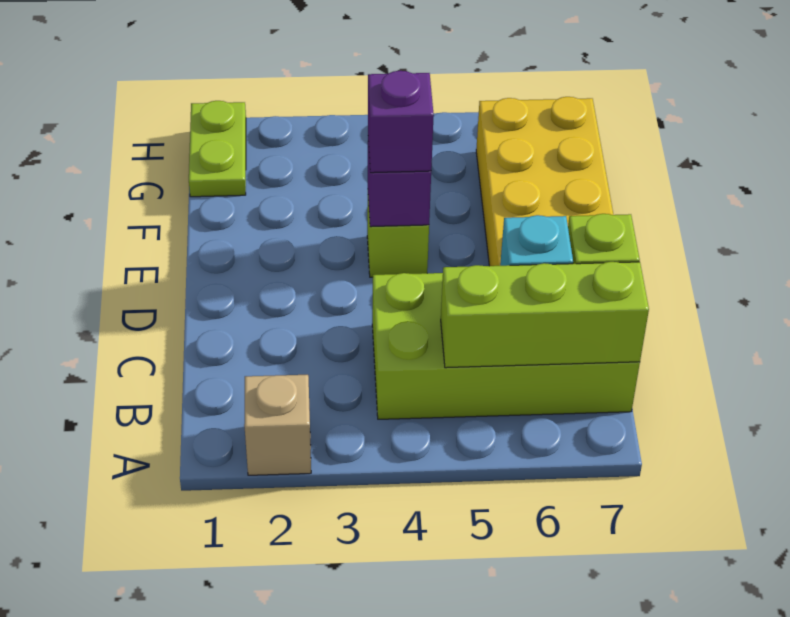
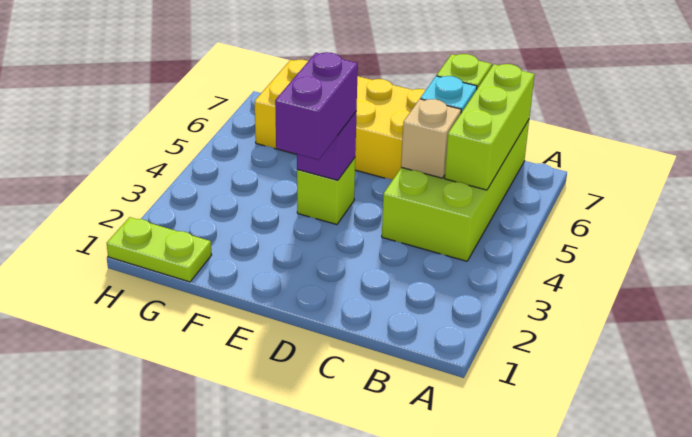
tan 1x1 brick [244,375,311,475] -> tan 1x1 brick moved to [401,99,461,178]
purple 1x1 brick [368,71,434,173] -> purple 1x2 brick [275,52,358,160]

